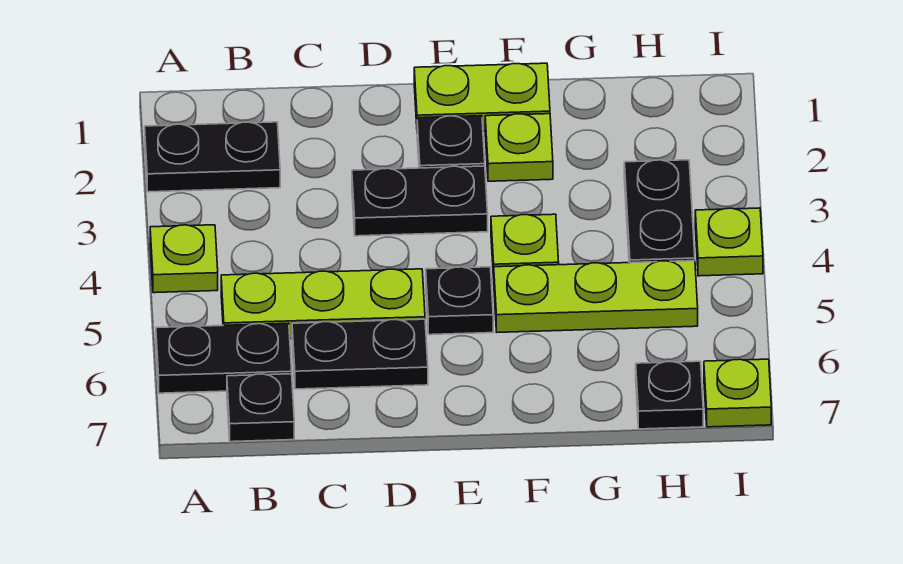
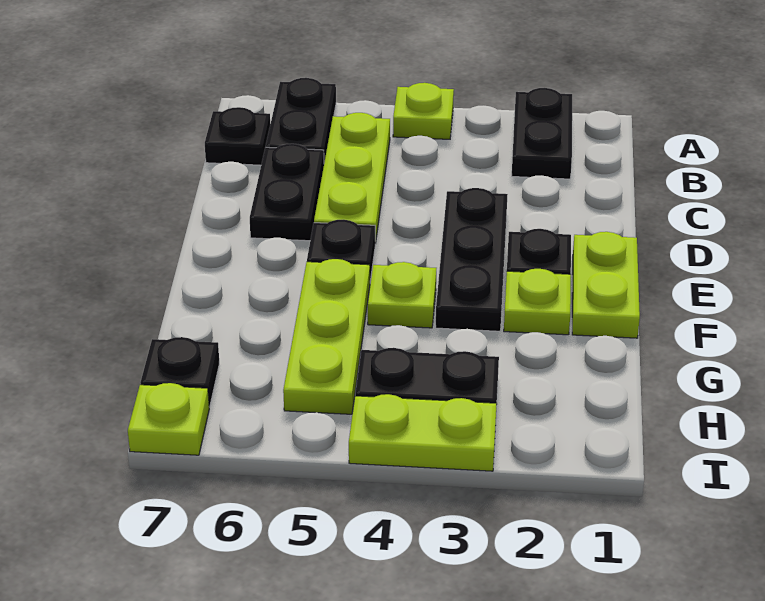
black 1x2 plate [352,166,488,236] -> black 1x3 plate [436,188,508,331]
lime 1x1 plate [695,208,763,276] -> lime 1x2 plate [349,394,497,471]

